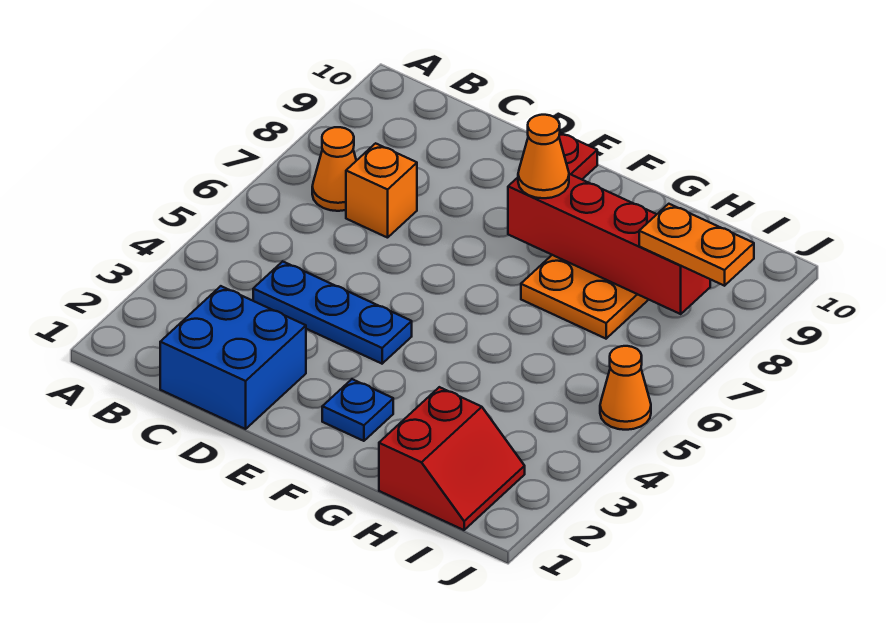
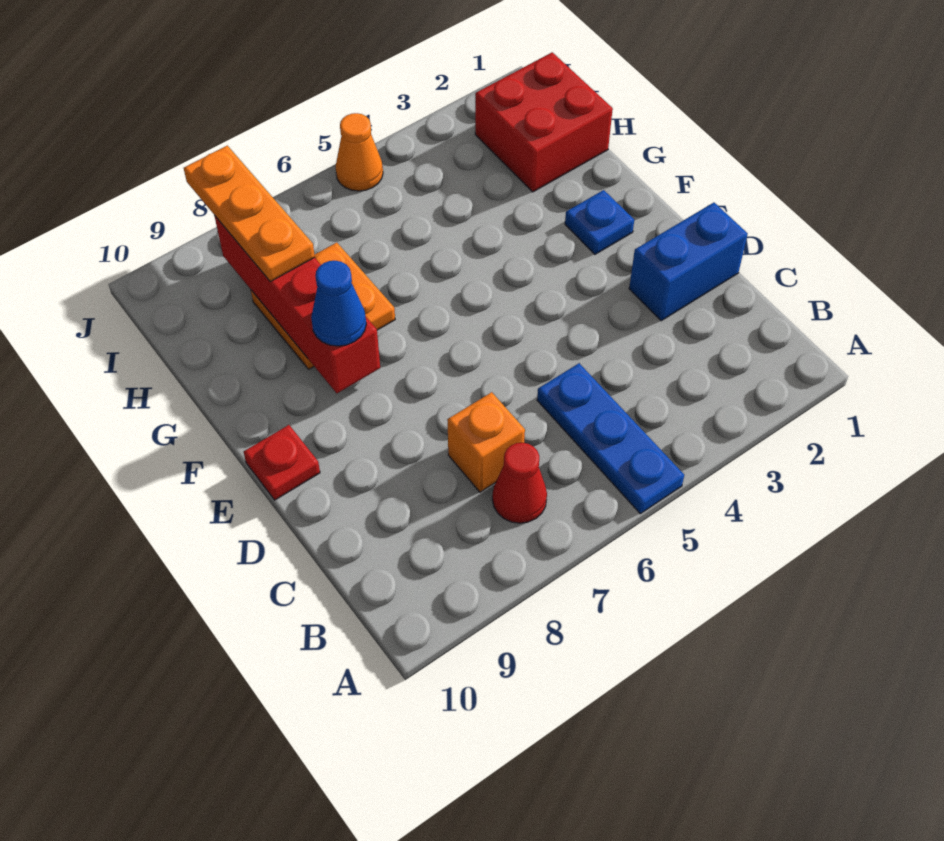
orange 1x1 cone [312,127,356,211] -> red 1x1 cone [492,443,547,523]
blue 2x2 brick [160,286,306,429] -> blue 1x2 brick [629,203,747,321]
blue 1x3 plate [253,261,412,364] -> blue 1x3 plate moved to [537,363,684,514]
orange 1x1 cone [518,115,569,198] -> blue 1x1 cone [311,261,366,346]
red 2x2 slope [379,387,525,530] -> red 2x2 brick [475,52,613,192]
orange 1x2 plate [639,204,754,286] -> orange 1x3 plate [184,146,315,281]

